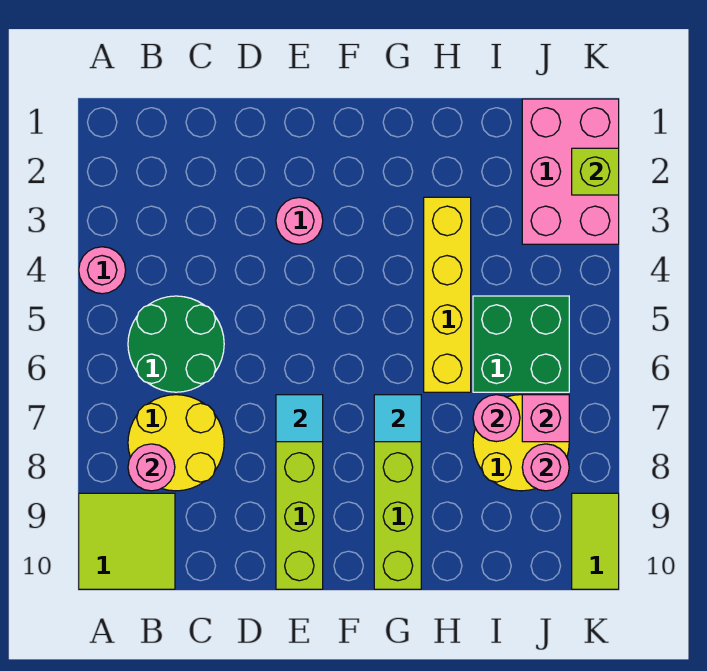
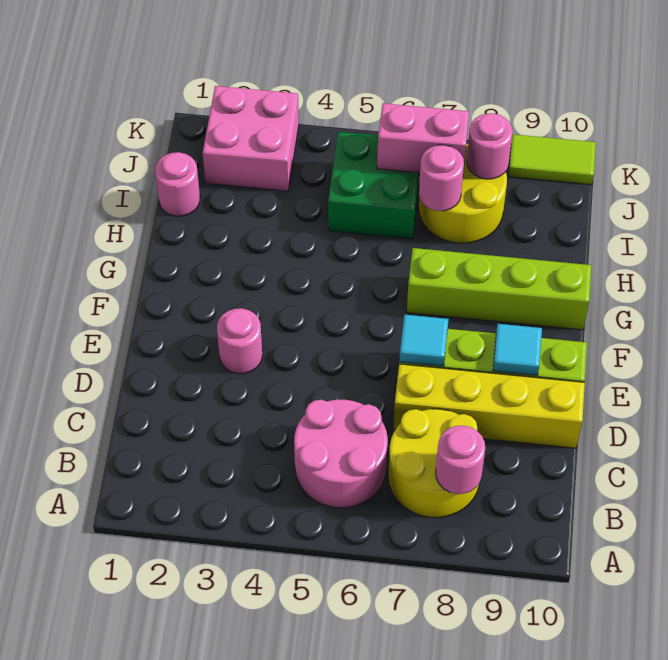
pink 1x1 round brick [79,247,126,294] -> pink 1x1 round brick moved to [155,152,200,216]
lime 2x2 tile [79,493,175,589] -> none
green 2x2 round brick [128,296,224,392] -> pink 2x2 round brick [294,400,388,508]
cyan 1x1 tile [374,395,421,442] -> cyan 1x1 tile moved to [493,324,542,376]
yellow 1x4 brick [424,197,471,392] -> yellow 1x4 brick moved to [393,364,585,448]
pink 2x3 brick [522,99,619,244] -> pink 2x2 brick [203,86,299,191]
pink 1x1 brick [522,395,569,442] -> pink 1x2 brick [377,103,469,173]
lime 1x1 brick [572,148,619,195] -> none

